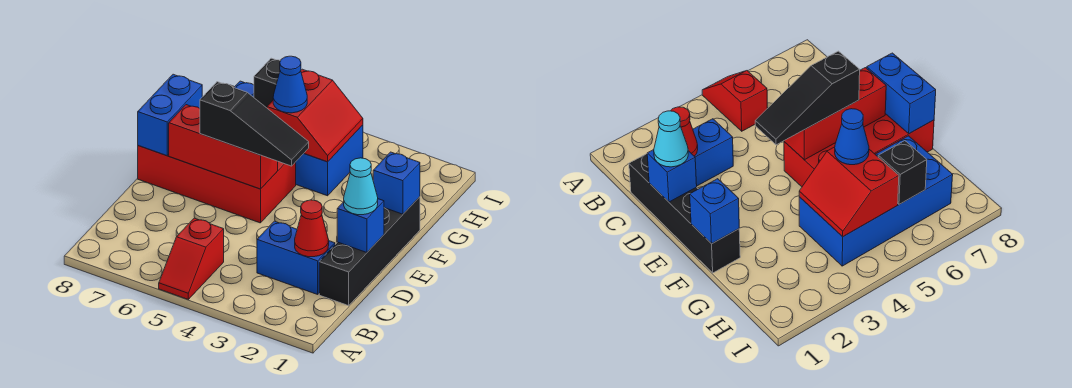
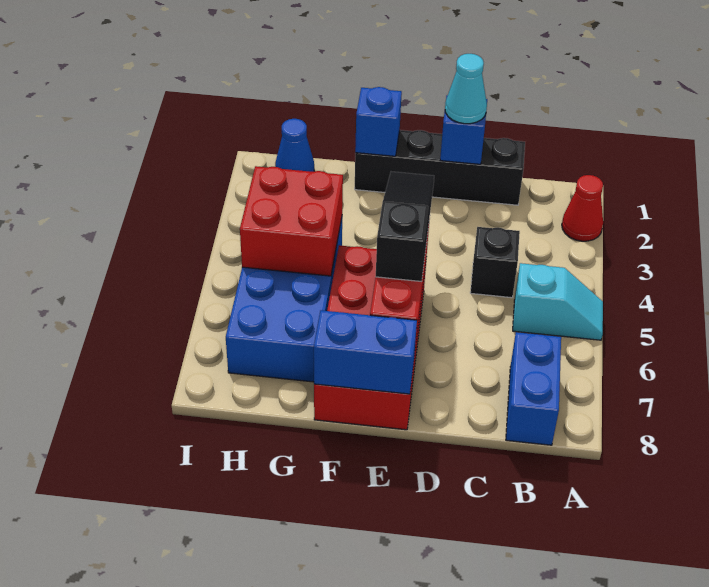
red 1x2 slope [159,218,224,299] -> cyan 1x2 slope [513,263,603,340]
blue 1x2 brick [257,221,335,294] -> blue 1x2 brick moved to [506,332,561,445]
red 1x1 cone [295,200,329,257] -> red 1x1 cone moved to [562,175,603,241]
red 2x2 slope [267,69,363,162] -> red 2x2 brick [240,166,343,276]
blue 1x1 cone [273,56,307,113] -> blue 1x1 cone moved to [275,119,314,172]
black 1x1 brick [254,58,280,108] -> black 1x1 brick moved to [470,227,520,298]

